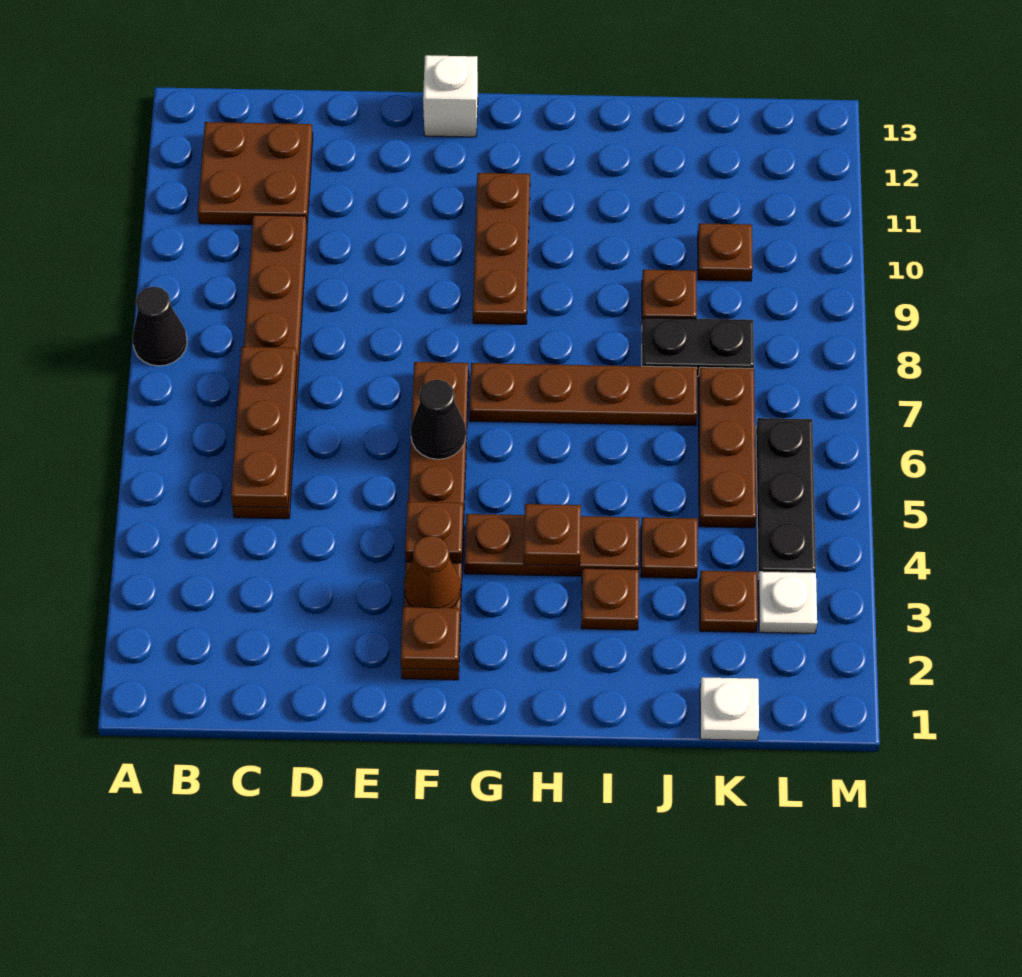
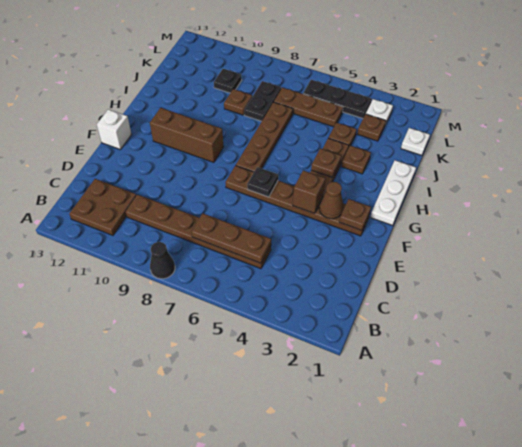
brown 1x1 plate [405,502,463,563] -> brown 1x1 brick [293,170,325,213]
black 1x1 cone [411,379,466,459] -> black 1x1 plate [247,167,278,197]
none -> white 1x3 plate [370,160,416,226]
brown 1x3 plate [473,173,530,324] -> brown 1x3 brick [150,108,224,162]
brown 1x1 plate [698,223,753,281] -> black 1x1 plate [214,69,242,93]

